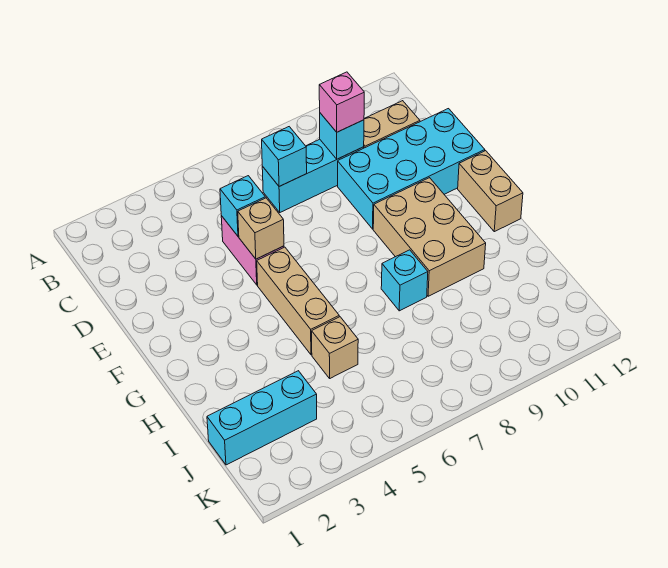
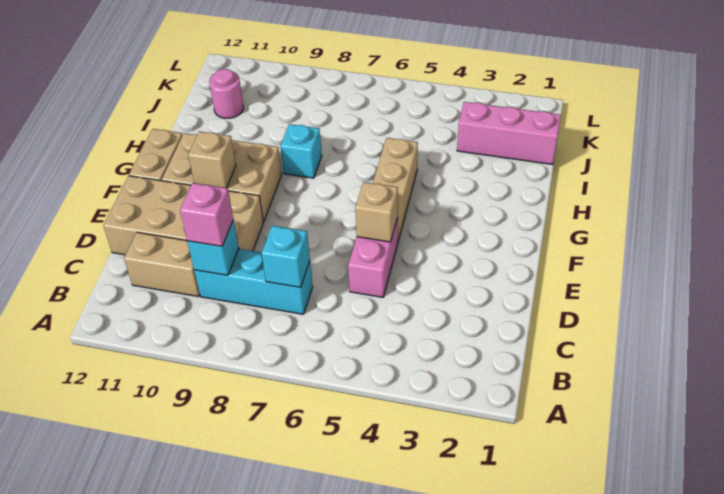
cyan 1x1 brick [220,176,265,236] -> none
cyan 2x4 brick [338,109,485,229] -> tan 2x4 brick [103,176,263,255]
tan 2x3 brick [373,178,486,296] -> tan 2x3 brick turned to [162,133,282,222]
tan 1x1 brick [312,317,358,378] -> tan 1x1 brick moved to [188,131,236,188]
cyan 1x3 brick [207,371,317,465] -> pink 1x3 brick [457,102,561,165]
none -> pink 1x1 round brick [209,69,244,118]

